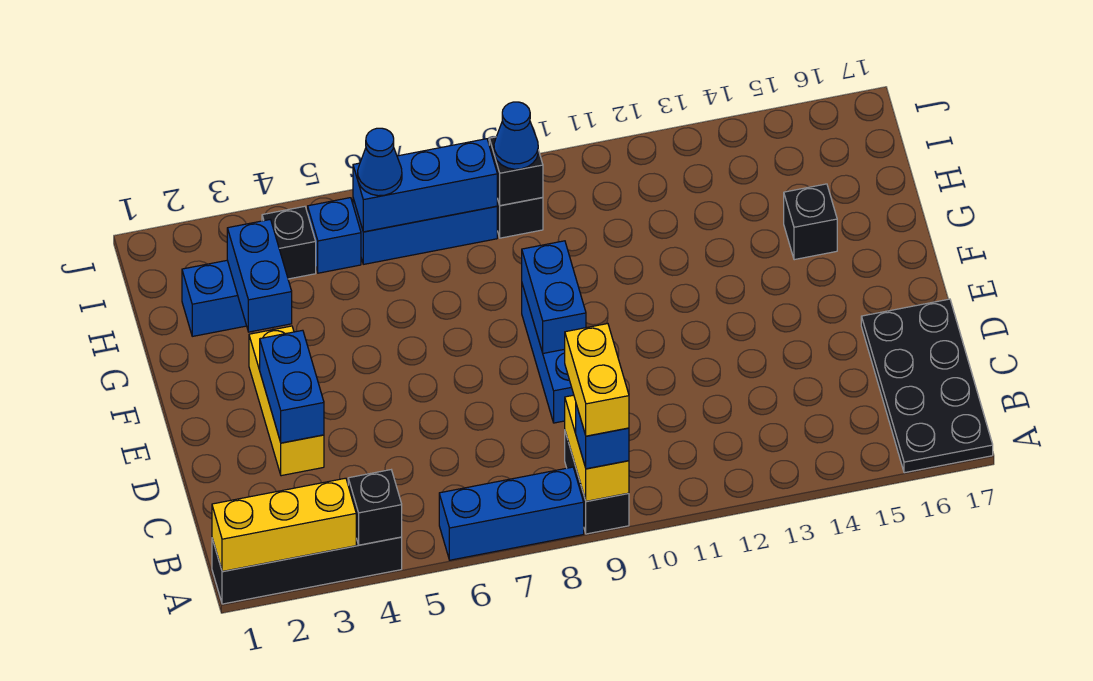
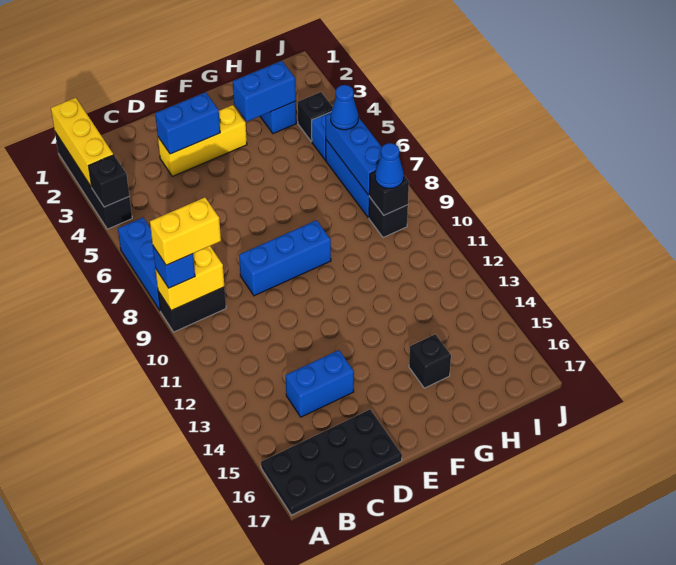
blue 1x2 brick [522,241,586,353] -> blue 1x2 brick moved to [286,350,354,417]

